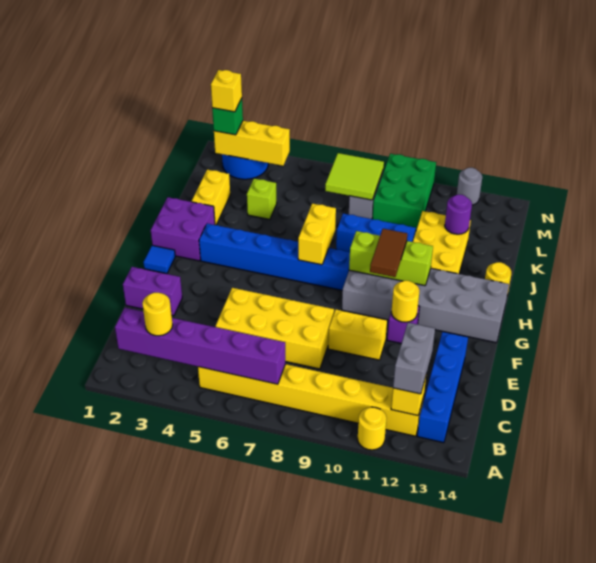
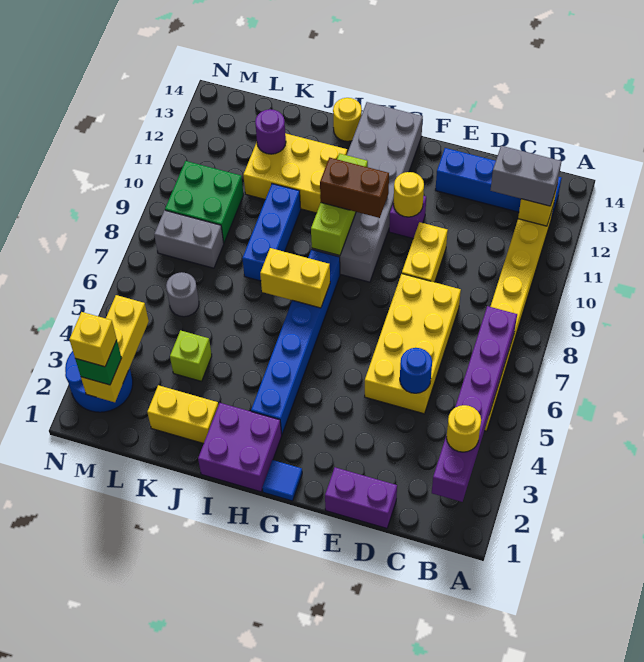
yellow 1x1 round brick [358,407,387,450] -> none
none -> blue 1x1 round brick [400,348,432,393]
purple 1x2 brick [123,267,182,316] -> purple 1x2 brick turned to [325,467,397,528]
brown 1x2 tile [370,229,408,277] -> brown 1x2 brick [320,158,389,218]
lime 2x2 tile [325,153,384,200] -> none
green 2x3 brick [372,154,436,230] -> green 2x2 brick [165,161,243,243]
grey 1x1 round brick [457,168,482,205] -> grey 1x1 round brick moved to [166,272,199,317]

